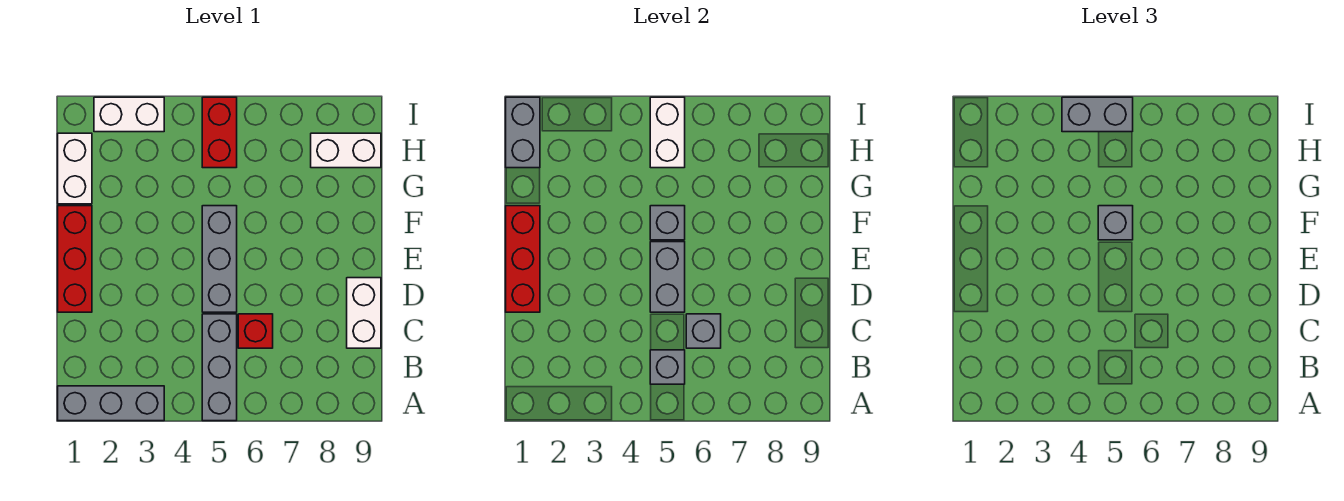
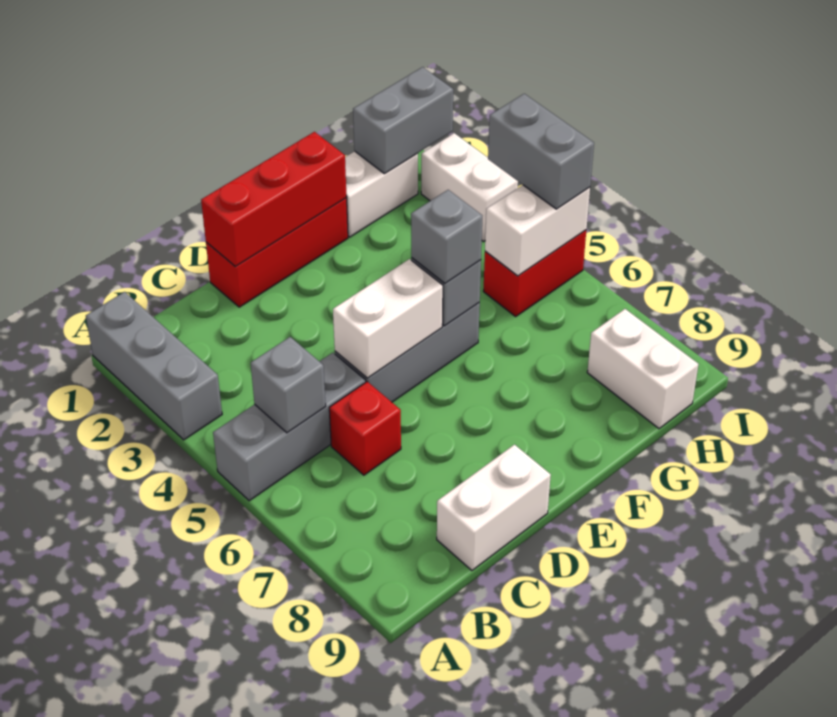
grey 1x1 brick [686,314,721,348] -> none
grey 1x2 brick [650,242,685,312] -> white 1x2 brick [333,259,443,378]

